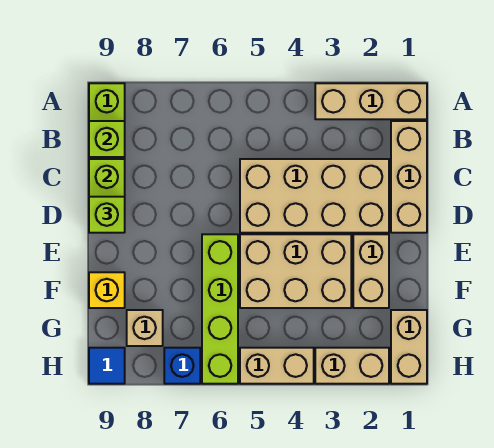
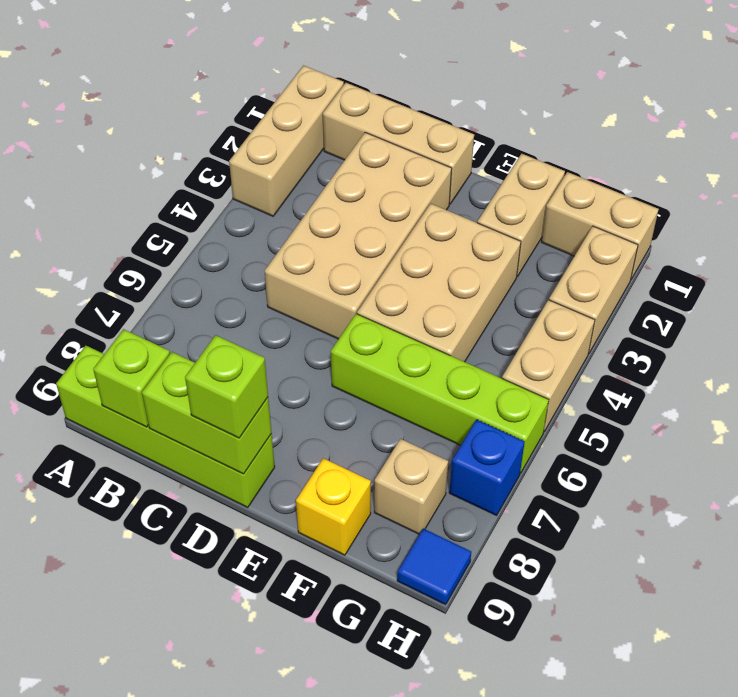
tan 1x2 brick [353,234,389,308] -> tan 1x2 brick turned to [477,154,565,277]

